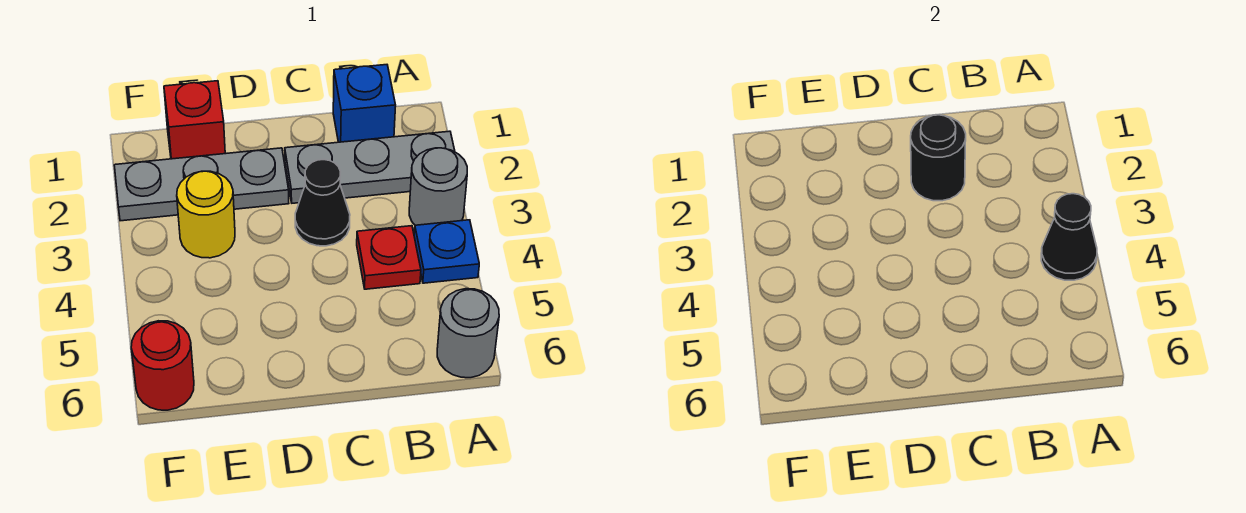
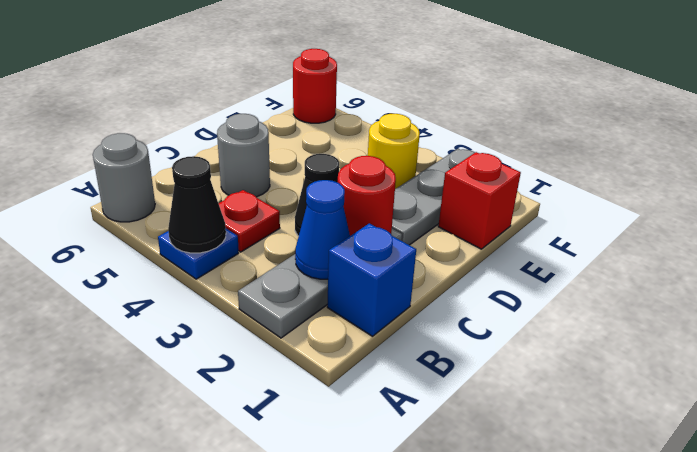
grey 1x1 round brick [409,148,467,225] -> grey 1x1 round brick moved to [217,114,270,197]
none -> blue 1x1 cone [295,180,350,279]
black 1x1 round brick [911,115,966,201] -> red 1x1 round brick [338,155,396,236]

